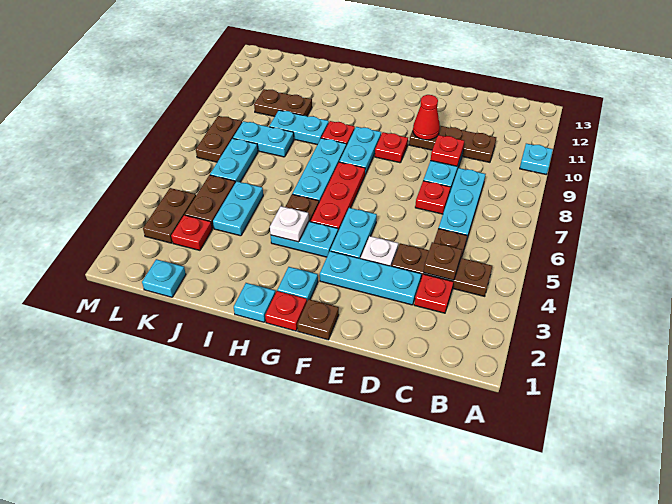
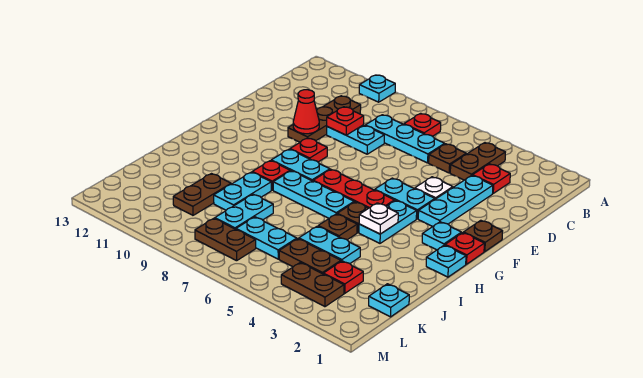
brown 1x3 plate [392,243,492,296] -> brown 1x2 plate [450,143,505,180]
brown 1x1 plate [424,242,462,280] -> brown 1x1 plate moved to [318,214,357,240]
red 1x1 plate [415,181,450,214] -> red 1x1 plate moved to [404,113,441,136]

